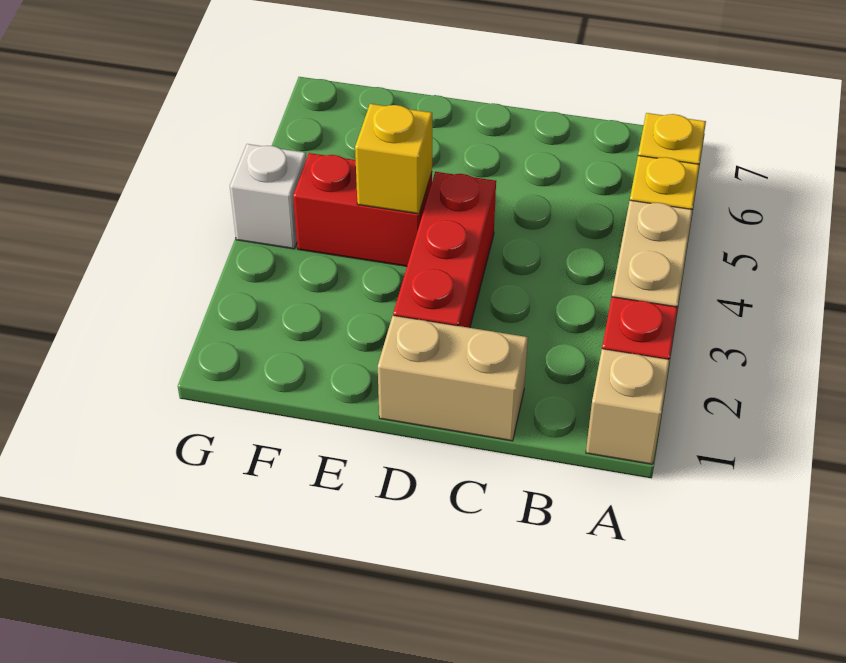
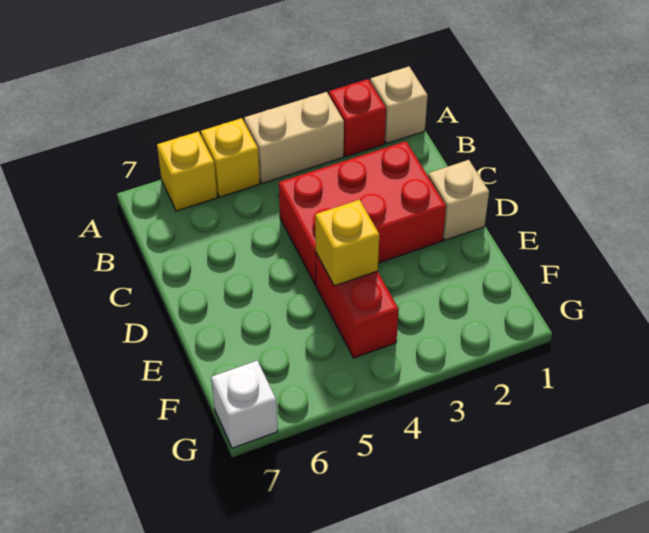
tan 1x2 brick [378,316,528,441] -> tan 1x1 brick [428,160,489,240]
red 1x3 brick [393,172,496,328] -> red 2x3 brick [279,141,446,285]
white 1x1 brick [230,144,306,249] -> white 1x1 brick moved to [211,361,278,448]

